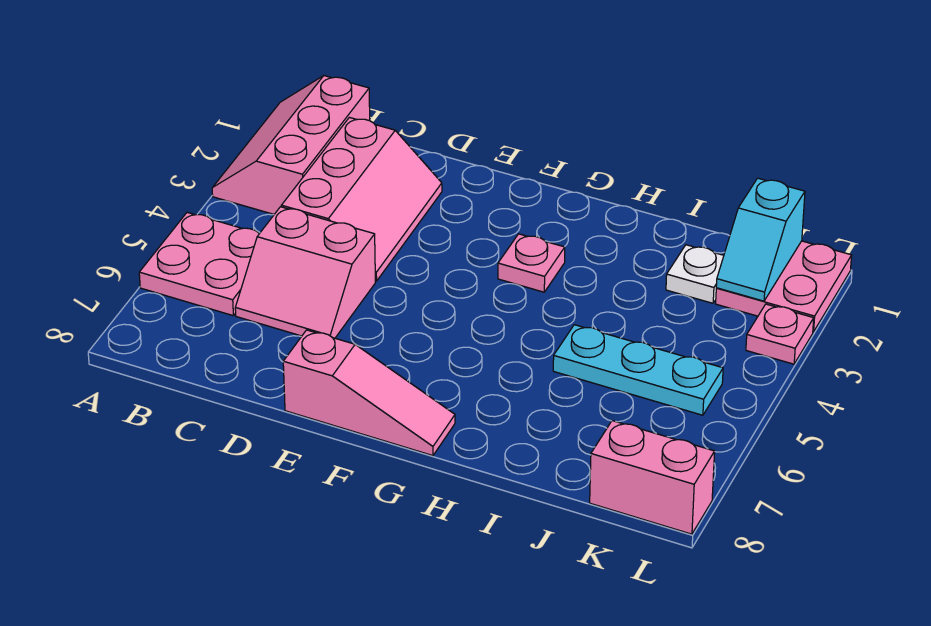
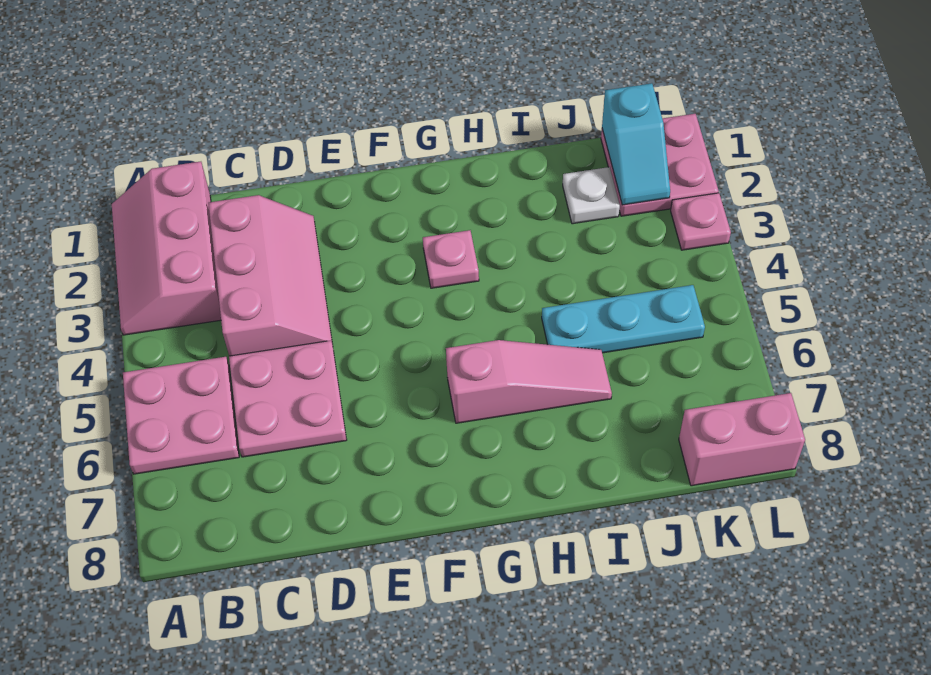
pink 2x2 slope [235,207,375,338] -> pink 2x2 plate [229,340,347,457]
pink 1x3 slope [283,330,455,456] -> pink 1x3 slope moved to [446,340,612,423]

